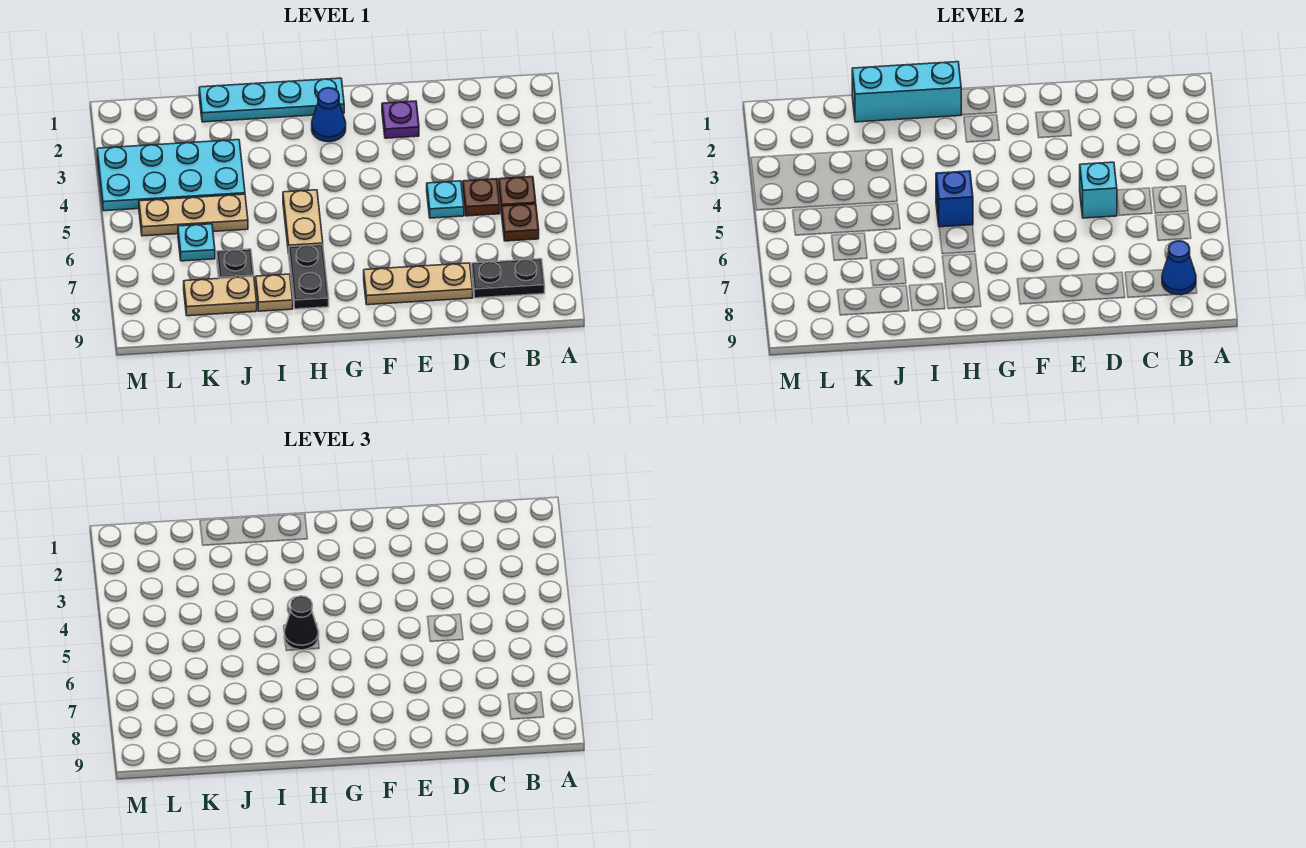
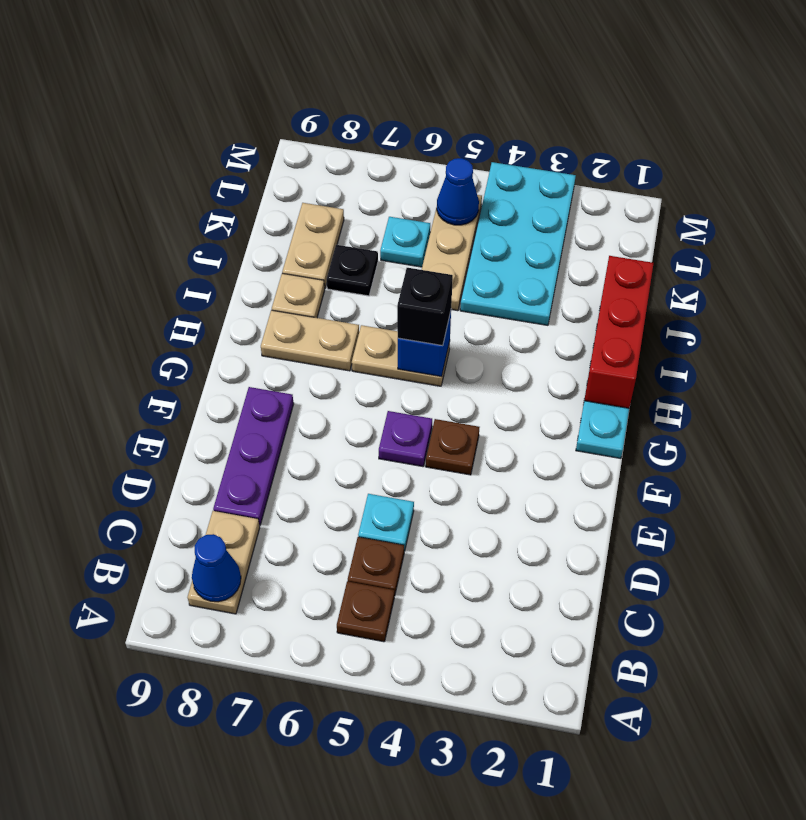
brown 1x1 plate [502,204,539,241] -> brown 1x1 plate moved to [426,419,479,475]
black 1x2 plate [472,259,545,298] -> tan 1x2 plate [188,511,260,614]
cyan 1x1 brick [1080,162,1117,218] -> none
tan 1x3 plate [364,263,473,305] -> purple 1x3 plate [213,387,294,525]
purple 1x1 plate [382,101,419,138] -> purple 1x1 plate moved to [379,411,432,467]
blue 1x1 cone [312,88,346,142] -> blue 1x1 cone moved to [437,158,479,225]
cyan 1x3 brick [852,62,961,122] -> red 1x3 brick [584,256,654,408]
black 1x1 cone [284,596,319,650] -> black 1x1 brick [397,268,453,346]
black 1x2 plate [289,245,329,309] -> tan 1x2 plate [261,310,359,371]

